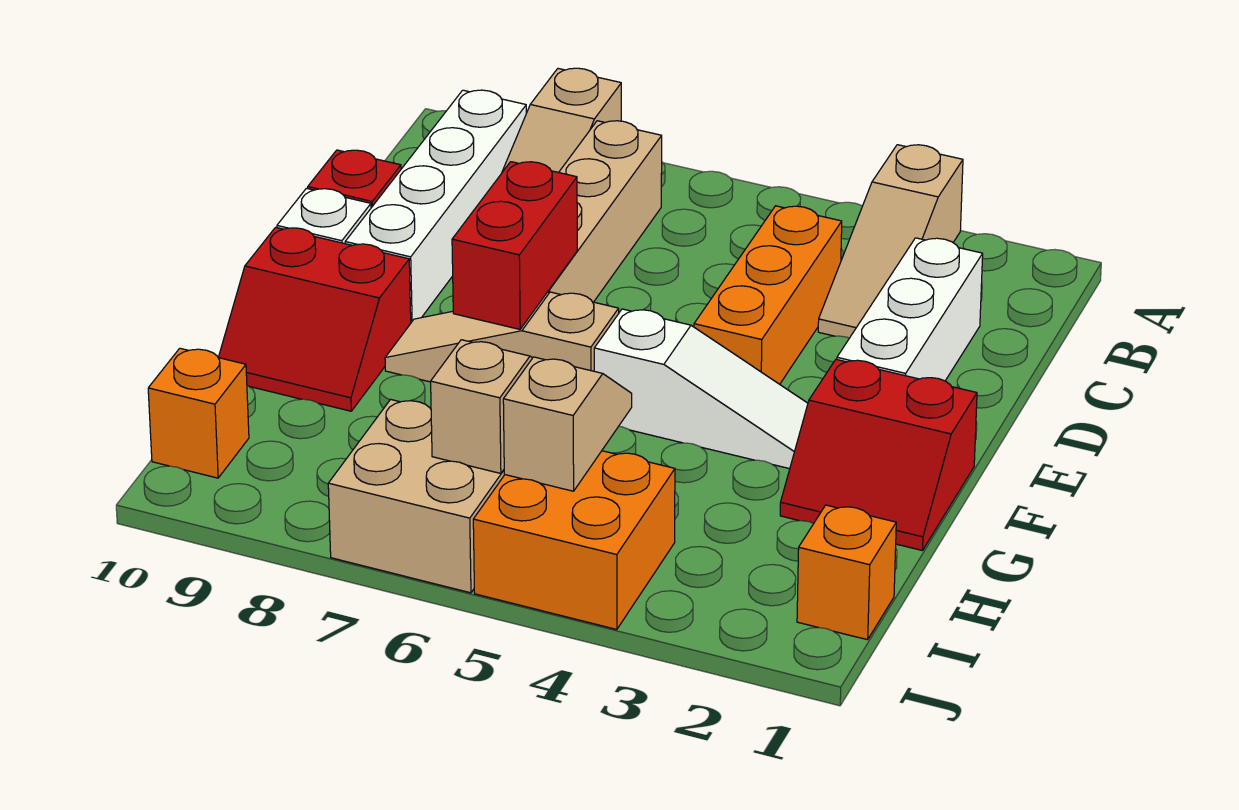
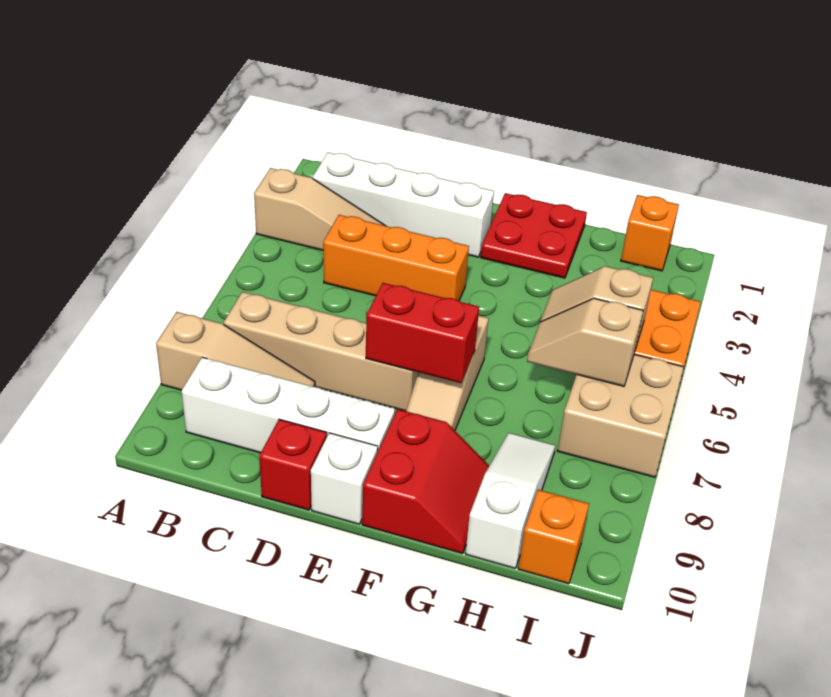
white 1x3 brick [837,238,983,381] -> white 1x4 brick [313,153,494,257]
red 2x2 slope [780,359,977,551] -> red 2x2 plate [481,193,587,278]
white 1x3 slope [594,309,808,469] -> white 1x3 slope moved to [465,433,556,568]

